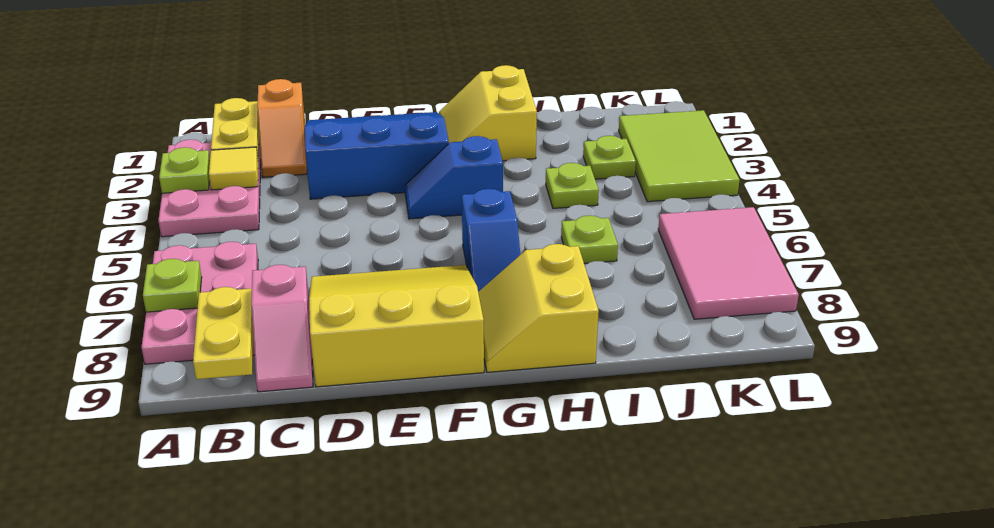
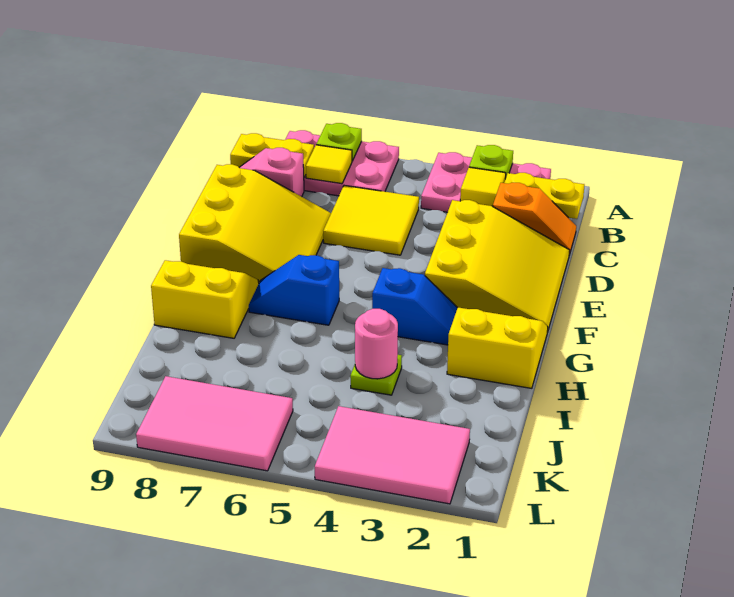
none -> yellow 1x1 tile [306,145,352,184]
orange 1x2 slope [257,79,307,177] -> orange 1x2 slope turned to [493,183,576,255]
none -> yellow 2x2 tile [323,186,419,255]
blue 3x3 slope [305,112,449,199] -> yellow 3x3 slope [425,200,570,332]
blue 1x2 slope [405,136,503,219] -> blue 1x2 slope turned to [372,268,457,345]
none -> pink 1x1 round brick [355,309,398,379]
lime 1x1 plate [561,216,618,263] -> none
lime 1x1 plate [583,136,636,179] -> none
lime 2x3 tile [619,110,740,202] -> pink 2x3 tile [315,406,470,504]

